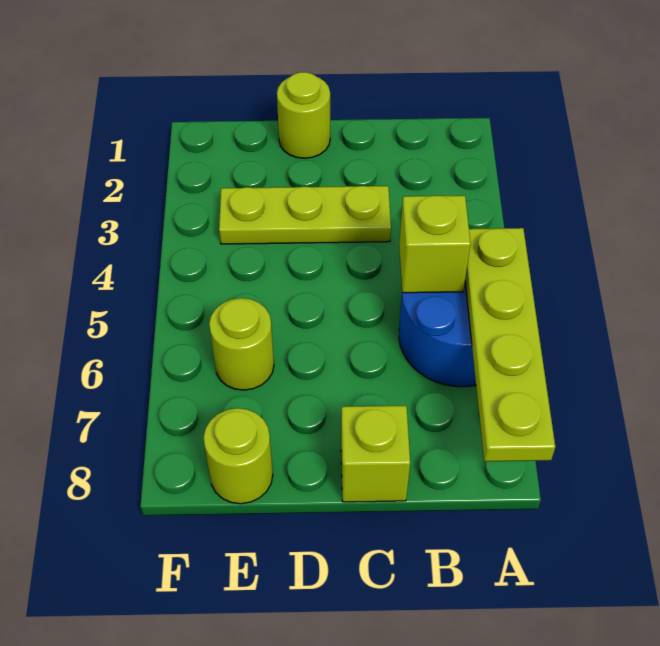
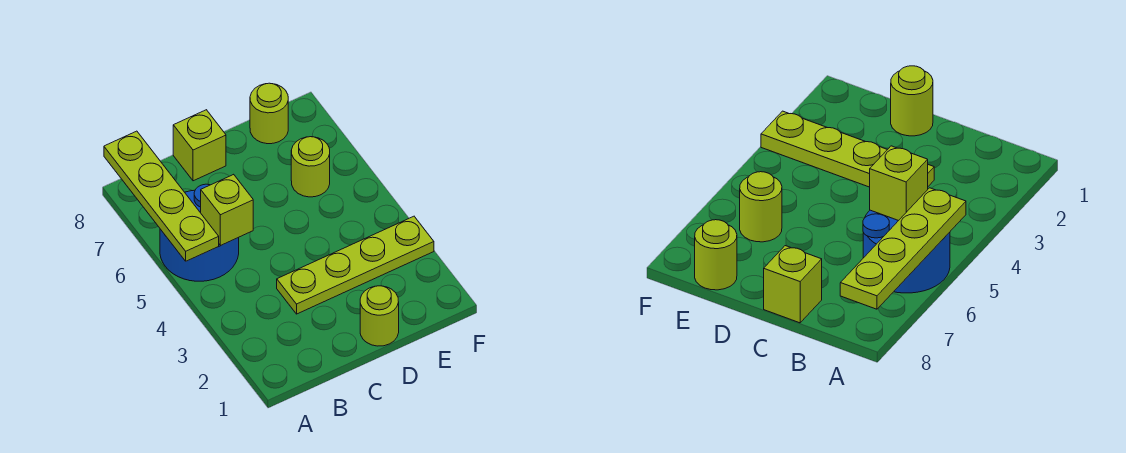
lime 1x3 plate [219,186,391,244] -> lime 1x4 plate [277,216,434,314]

